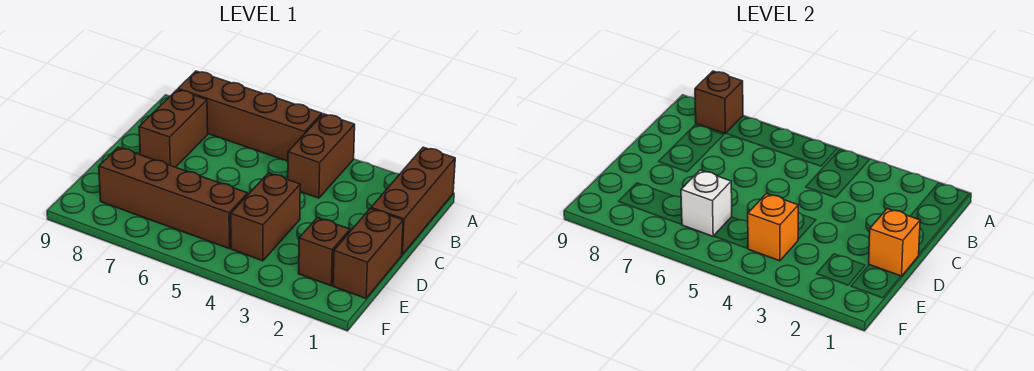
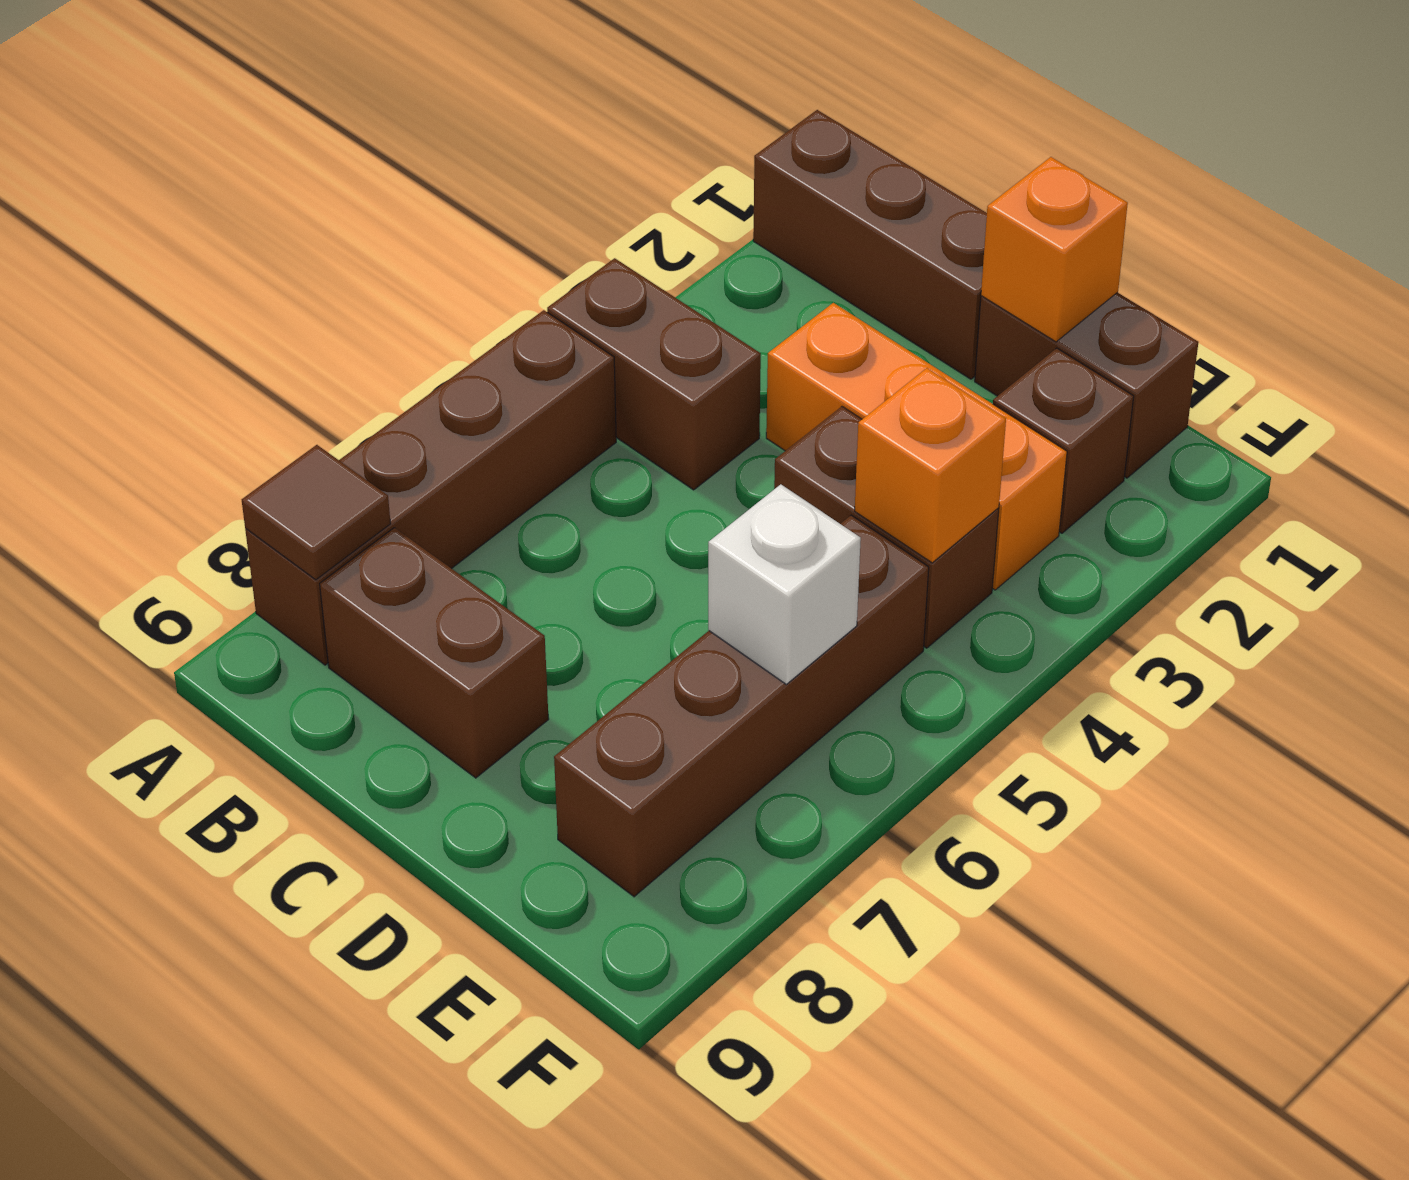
brown 1x1 brick [695,71,743,134] -> brown 1x1 tile [242,445,391,580]
none -> orange 1x3 brick [766,303,1067,590]

